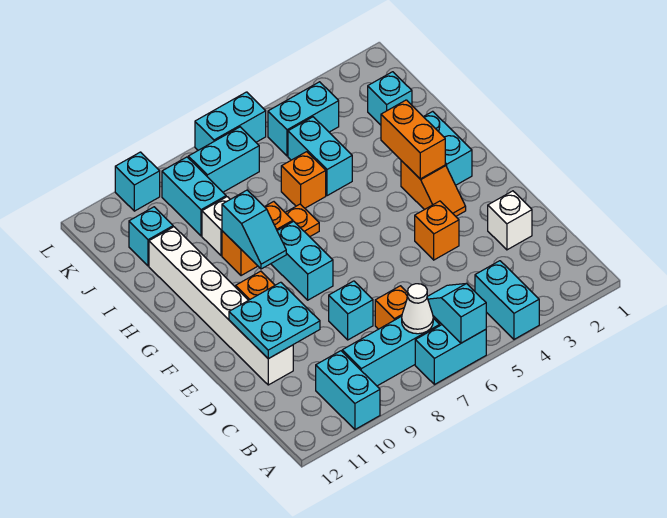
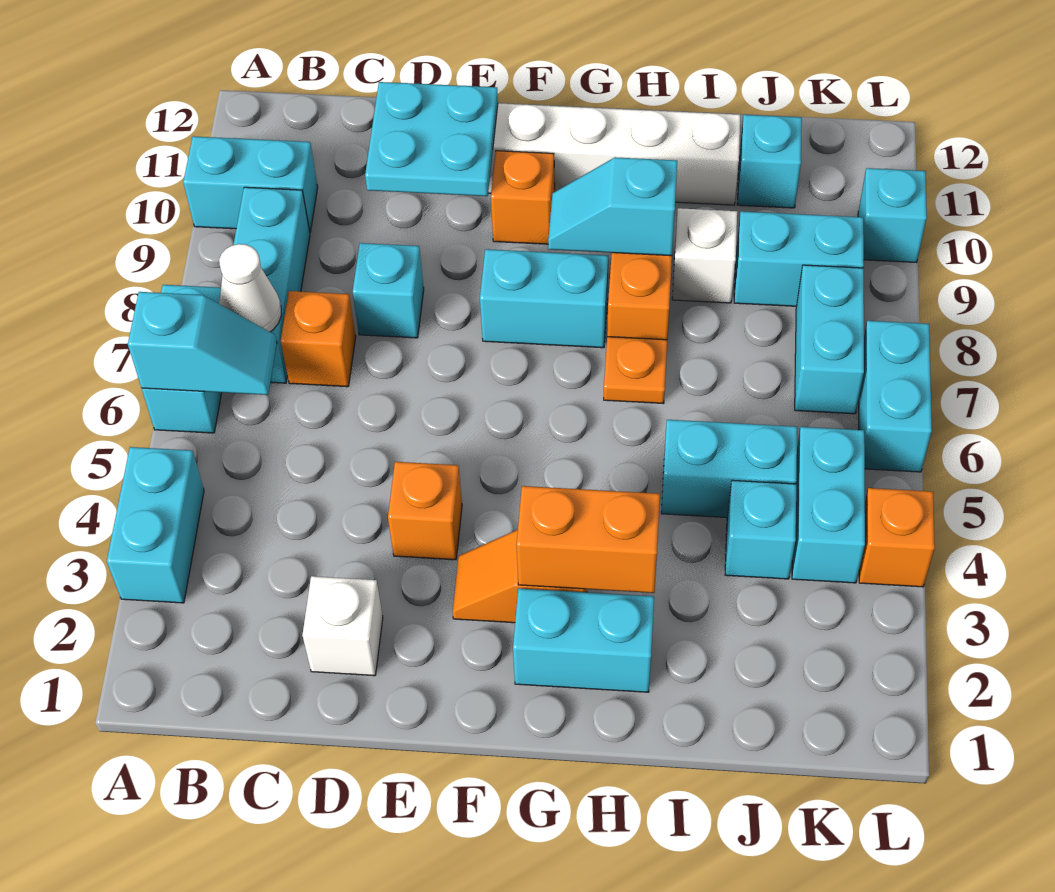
cyan 1x2 brick [475,261,539,339] -> cyan 1x2 brick turned to [107,447,204,603]
orange 1x1 brick [281,152,326,208] -> orange 1x1 brick moved to [859,488,935,587]
cyan 1x1 brick [368,72,412,125] -> cyan 1x1 brick moved to [725,480,796,579]

